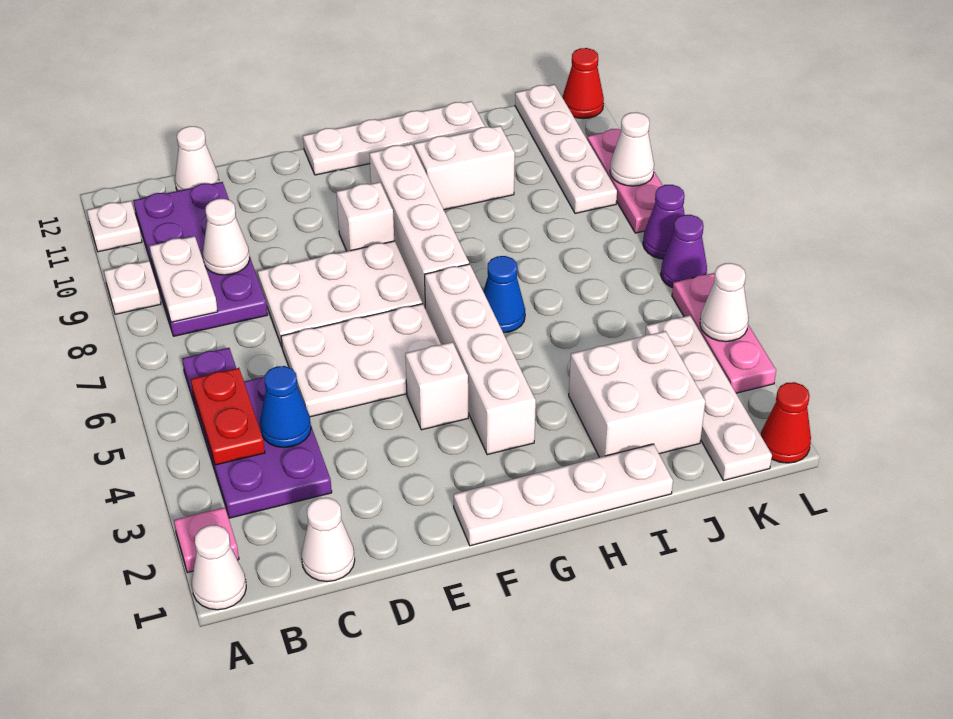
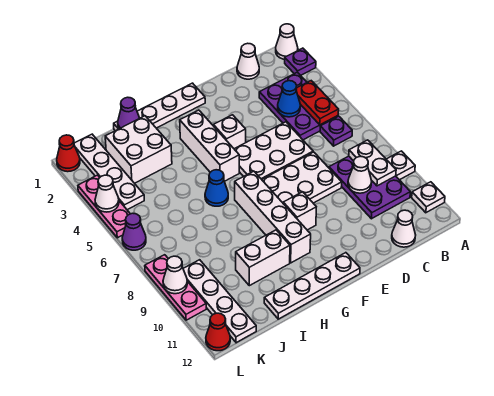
pink 1x1 plate [174,507,239,573] -> purple 1x1 plate [285,48,316,75]
purple 2x4 plate [133,182,268,336] -> purple 2x3 plate [329,156,410,219]
white 1x4 brick [425,264,536,455] -> white 1x3 brick [180,110,239,181]
purple 1x1 cone [643,185,685,259] -> purple 1x1 cone moved to [118,97,140,129]

